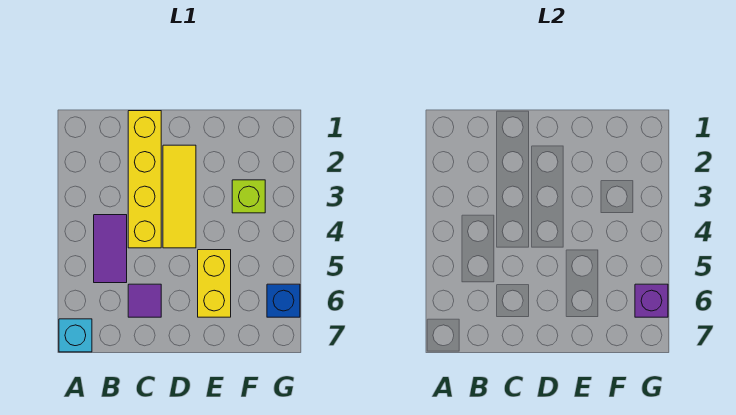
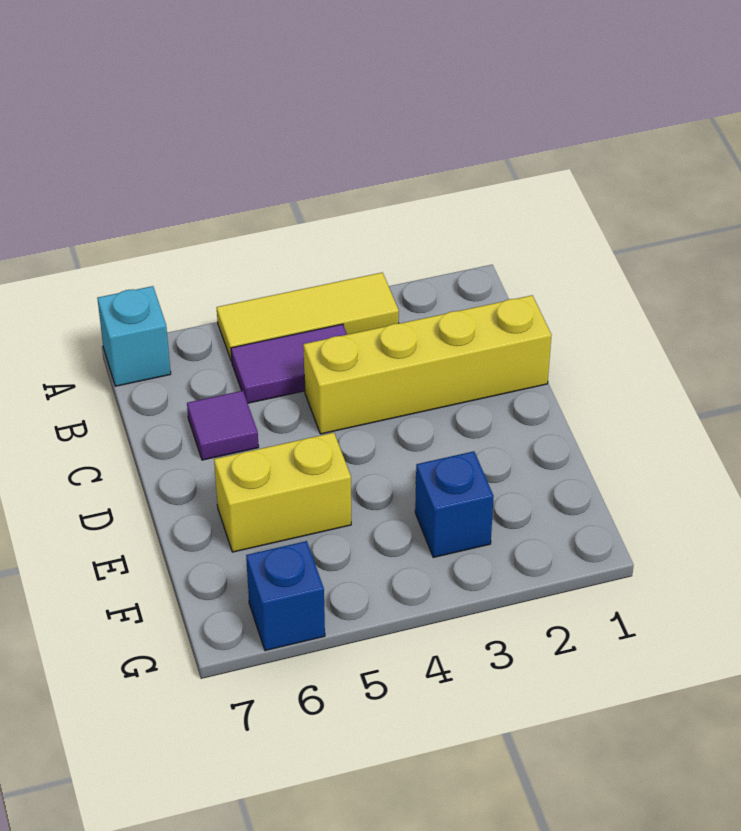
yellow 1x3 tile [163,145,196,248] -> yellow 1x3 tile moved to [217,272,399,361]
lime 1x1 brick [232,180,265,213] -> blue 1x1 brick [415,451,494,557]
purple 1x1 brick [635,284,668,317] -> none

